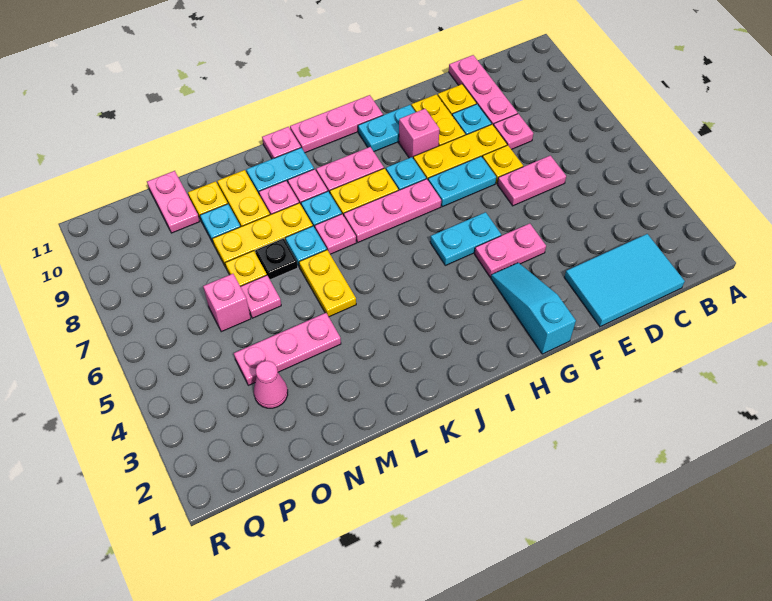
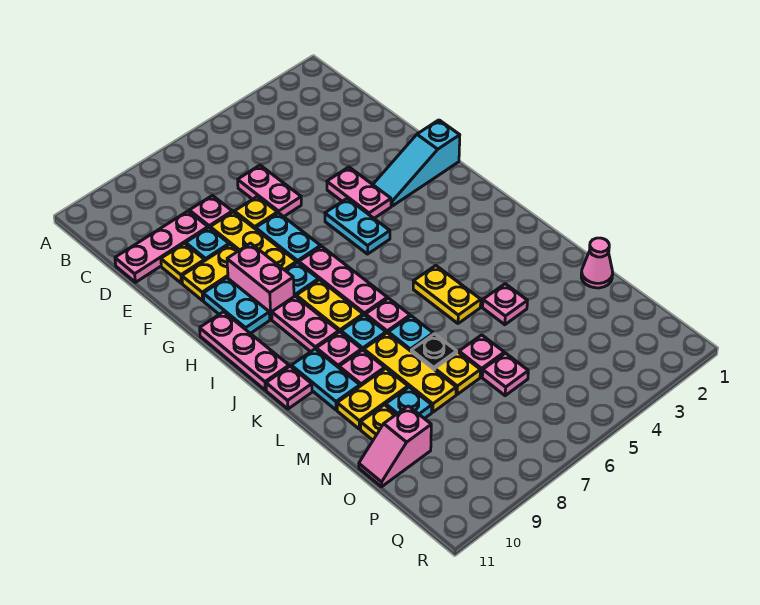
cyan 2x3 tile [564,234,685,327] -> none
pink 1x1 brick [399,109,440,158] -> pink 1x2 brick [227,243,294,319]
yellow 1x2 plate [299,250,356,317] -> yellow 1x2 plate turned to [413,266,481,323]
pink 1x3 plate [234,313,341,385] -> pink 1x1 plate [483,284,527,325]
pink 1x1 cone [254,361,288,408] -> pink 1x1 cone moved to [581,238,613,288]
pink 1x1 brick [203,274,251,332] -> pink 1x1 plate [482,353,528,396]
pink 1x2 plate [147,171,200,233] -> pink 1x2 slope [359,406,431,487]

